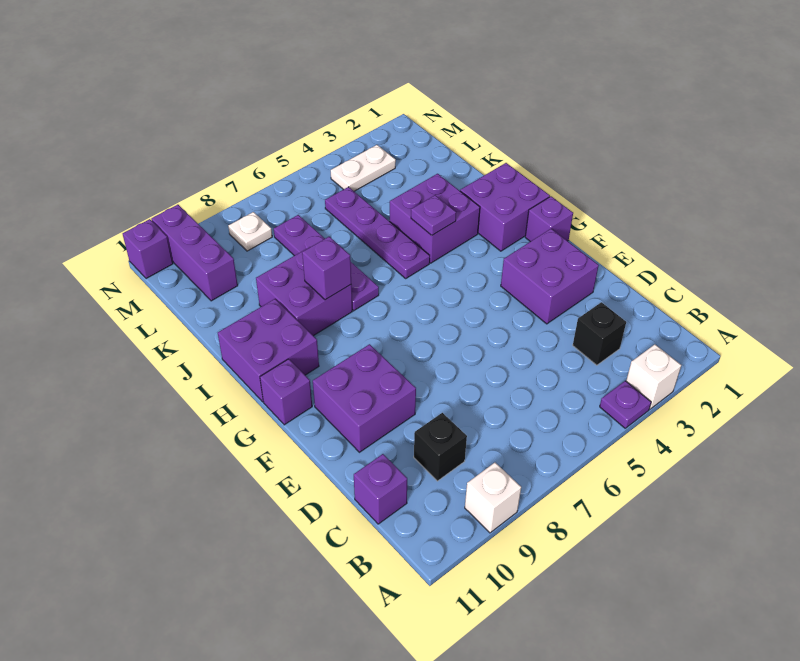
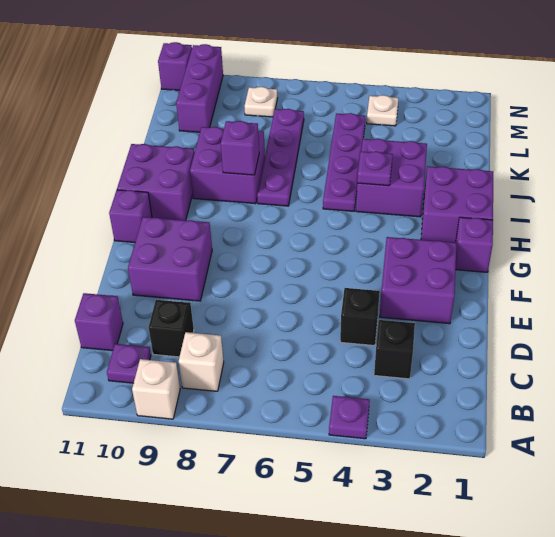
white 1x1 brick [626,344,681,409] -> white 1x1 brick moved to [179,332,224,391]
none -> purple 1x1 plate [107,344,151,383]
none -> black 1x1 brick [340,288,380,346]
white 1x2 plate [331,145,396,191] -> white 1x1 plate [367,95,398,126]

